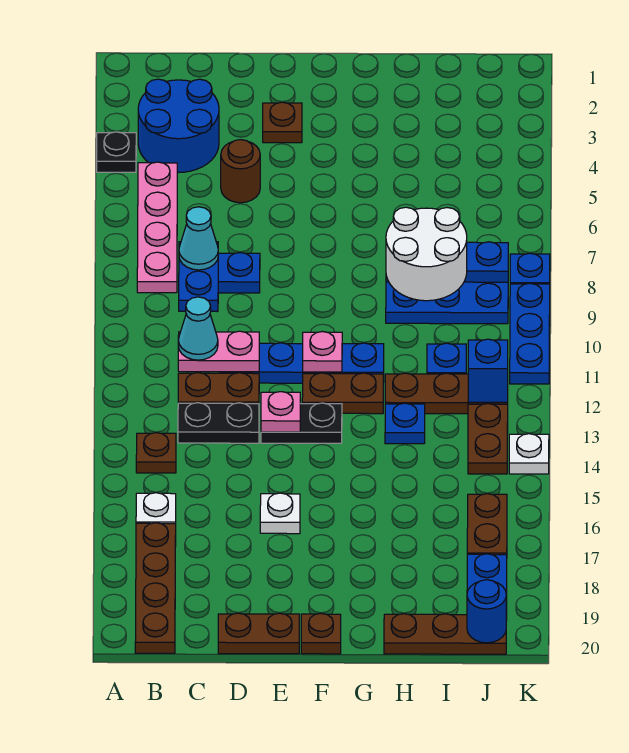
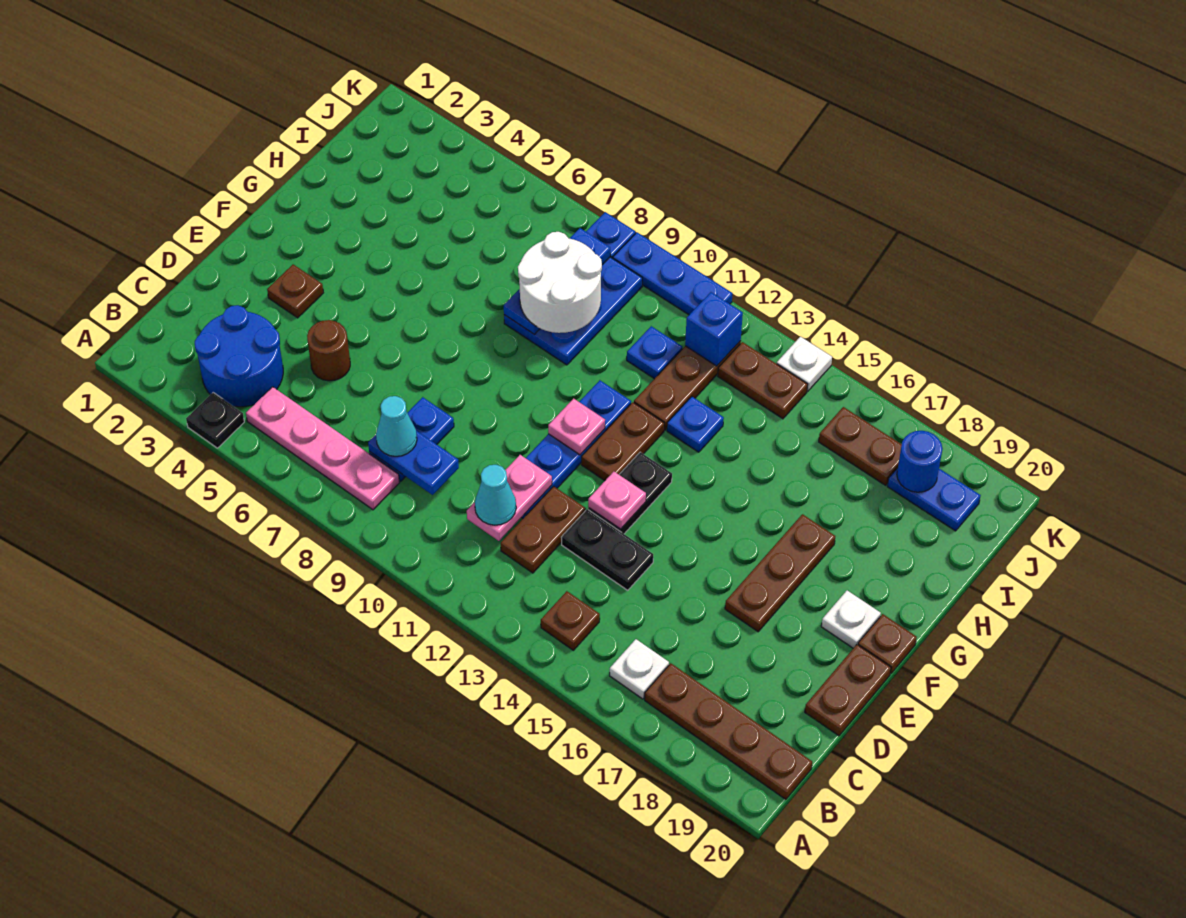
black 1x2 plate [178,403,259,443] -> black 1x2 plate turned to [561,509,653,590]
white 1x1 plate [260,493,300,534] -> white 1x1 plate moved to [821,590,881,648]
brown 1x3 plate [384,614,506,654] -> brown 1x3 plate moved to [725,514,835,632]
blue 1x1 round brick [467,580,506,643] -> blue 1x1 round brick moved to [897,431,943,492]

